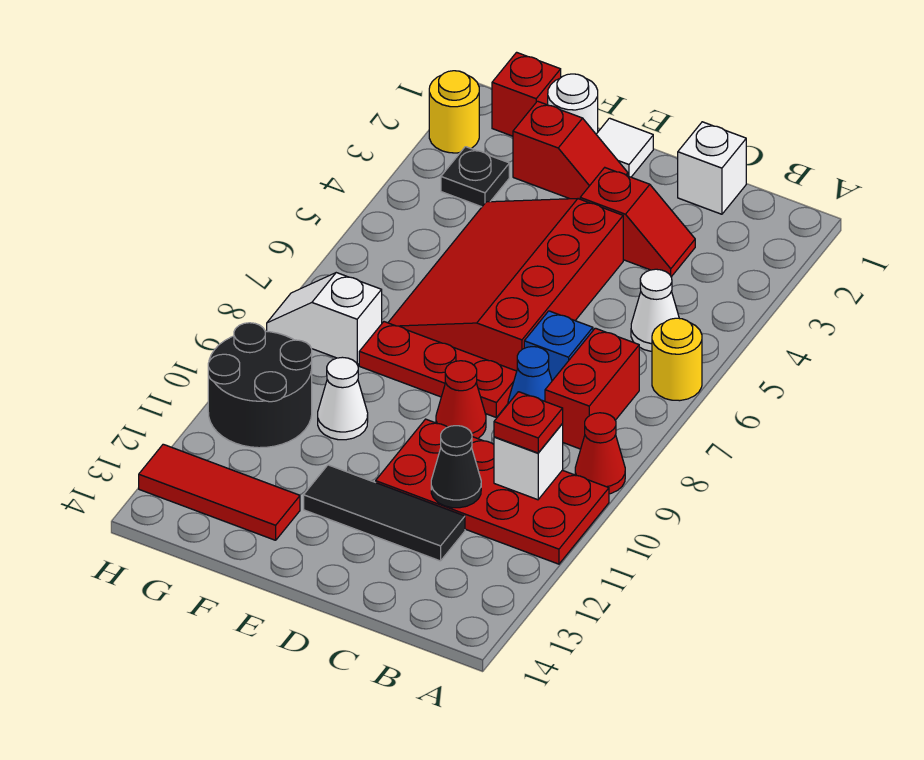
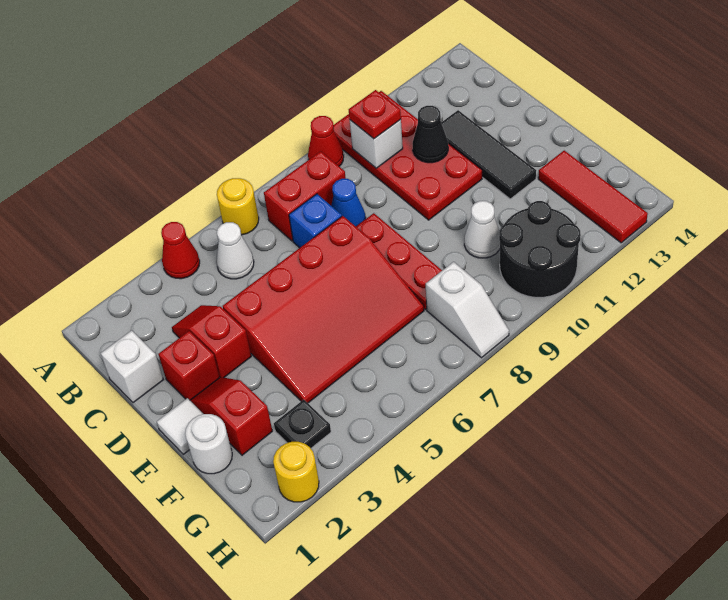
red 1x1 cone [436,361,486,439] -> red 1x1 cone moved to [161,222,200,279]
red 1x1 brick [492,52,561,136] -> red 1x1 brick moved to [158,331,220,400]

